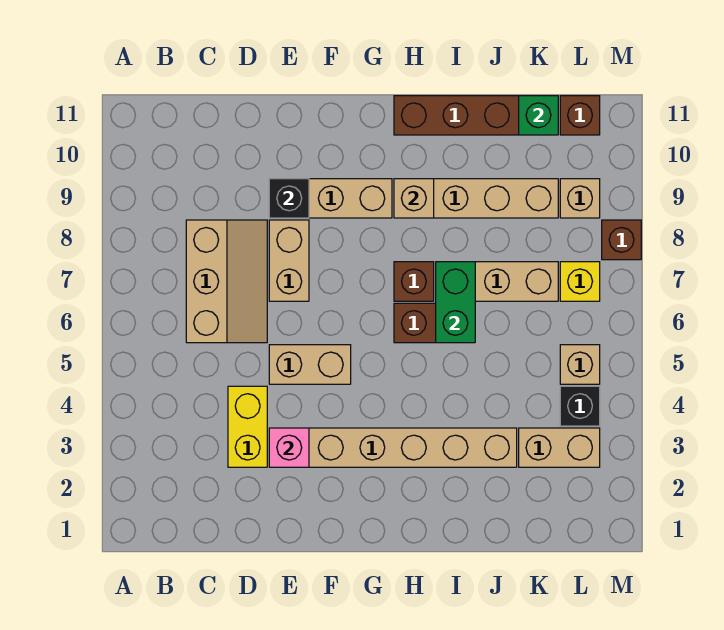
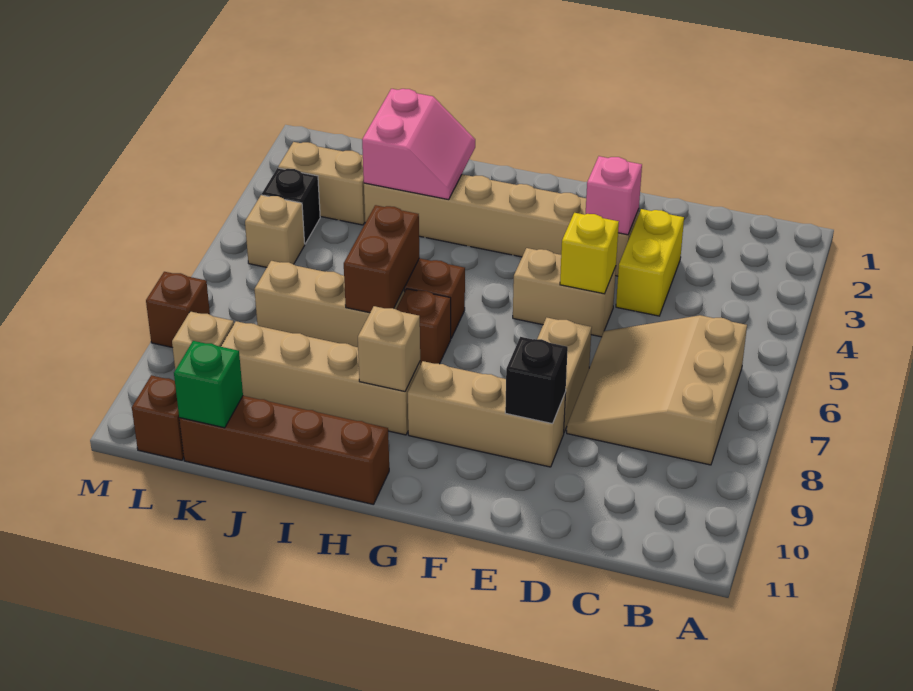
tan 2x3 slope [186,220,267,343] -> tan 3x3 slope [567,315,747,465]
none -> pink 2x2 slope [362,89,475,200]
green 1x2 brick [436,262,475,343] -> brown 1x2 brick [344,205,419,313]
yellow 1x1 brick [560,262,600,301] -> yellow 1x1 brick moved to [560,213,619,294]

